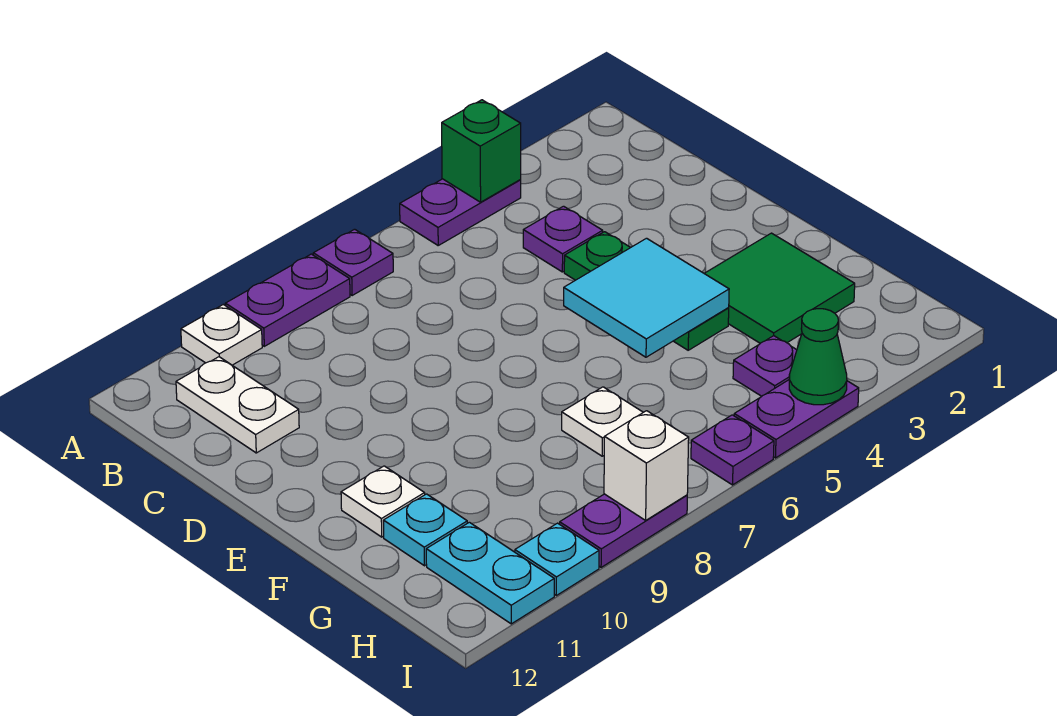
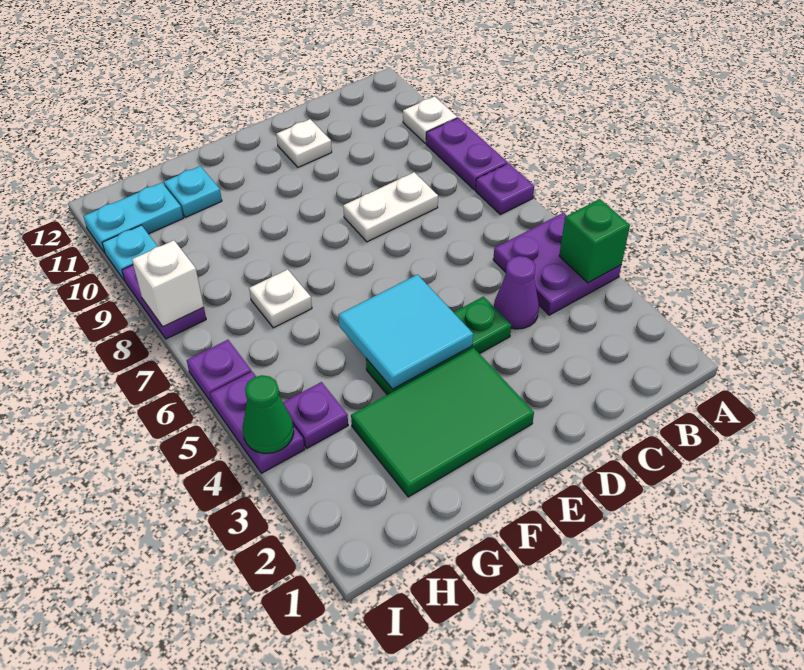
purple 1x2 plate [400,179,521,245] -> purple 2x2 plate [493,213,621,315]
white 1x2 plate [176,357,299,453] -> white 1x2 plate moved to [343,172,438,242]
purple 1x1 plate [523,206,603,272] -> purple 1x1 cone [494,256,539,329]
green 2x2 tile [704,233,855,343] -> green 2x3 tile [351,348,534,497]
white 1x1 plate [341,466,425,537] -> white 1x1 plate moved to [276,119,332,167]

